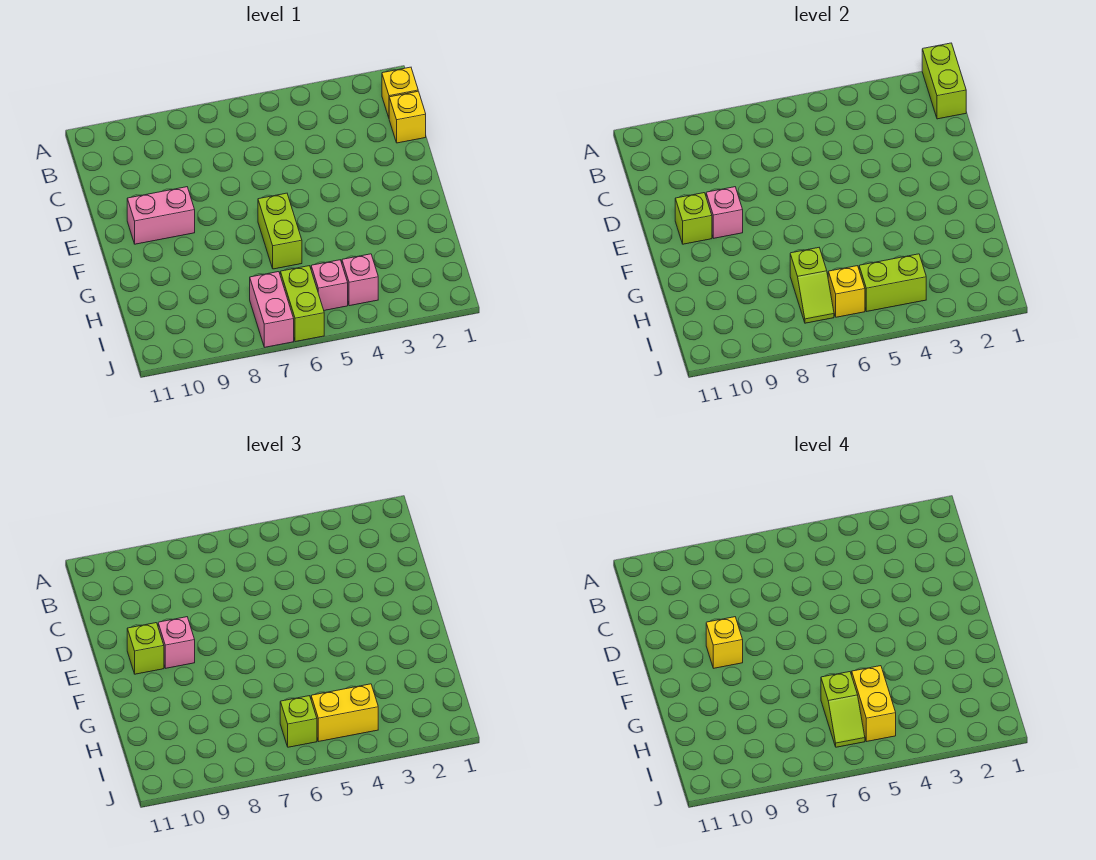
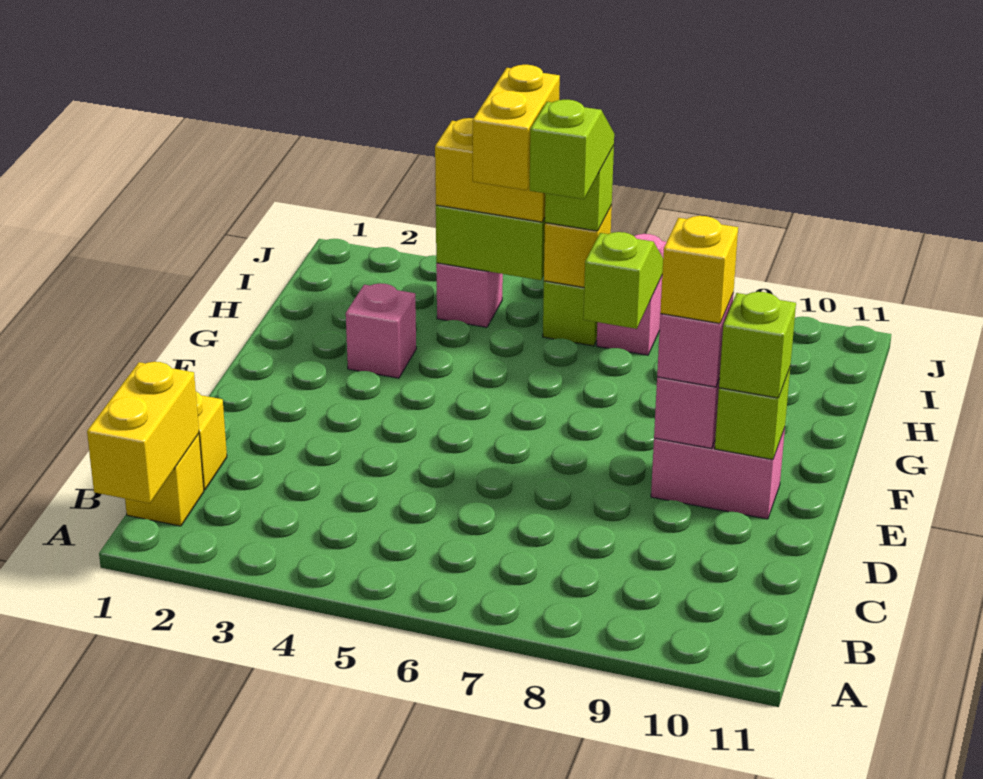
lime 1x2 brick [922,43,966,119] -> yellow 1x2 brick [87,362,199,503]
lime 1x2 brick [258,193,302,269] -> none
pink 1x1 brick [311,260,348,310] -> pink 1x1 brick moved to [346,283,416,378]

